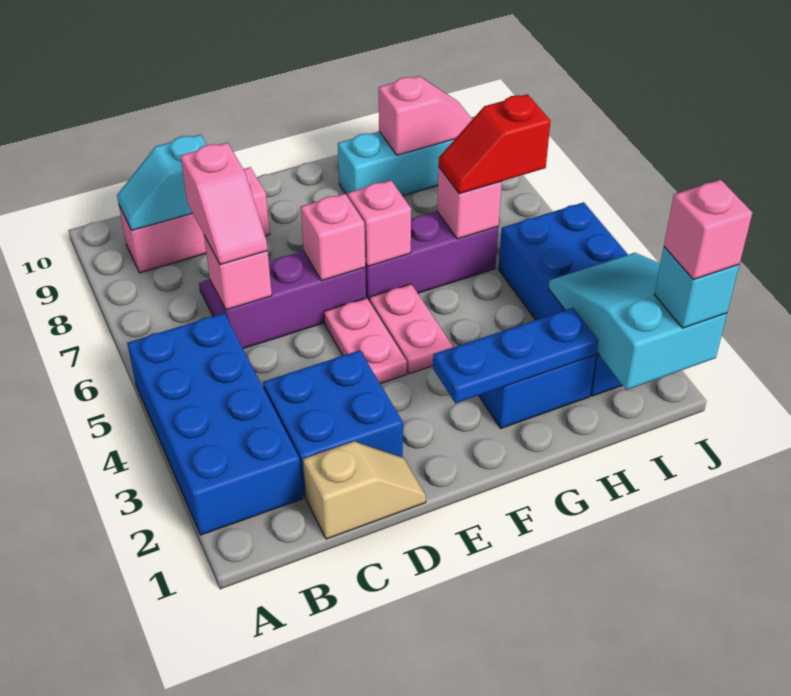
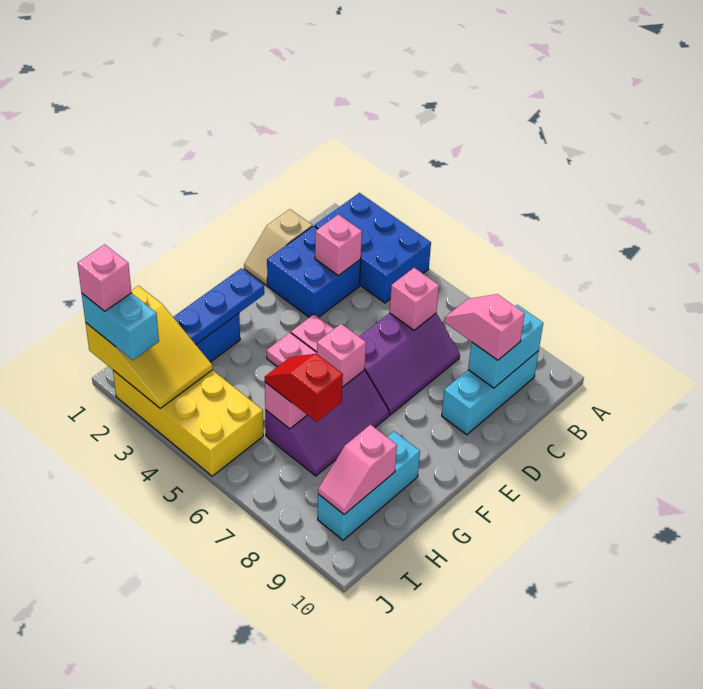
blue 2x4 brick [127,313,303,535] -> blue 2x3 brick [315,193,431,303]
pink 1x3 brick [119,167,270,273] -> cyan 1x3 brick [442,351,539,435]
cyan 1x2 slope [117,134,207,230] -> cyan 1x2 brick [468,305,543,388]
pink 1x2 slope [180,143,268,265] -> pink 1x2 slope moved to [444,294,525,360]
pink 1x1 brick [301,194,365,281] -> pink 1x1 brick moved to [315,214,362,276]
red 1x2 slope [438,94,551,194] -> red 1x2 slope turned to [265,354,343,422]
cyan 2x3 slope [549,253,727,390] -> yellow 2x3 slope [86,286,212,409]
blue 2x4 brick [498,202,628,396] -> yellow 2x4 brick [113,370,263,476]
cyan 1x1 brick [654,247,739,328] -> cyan 1x2 brick [82,293,159,360]

